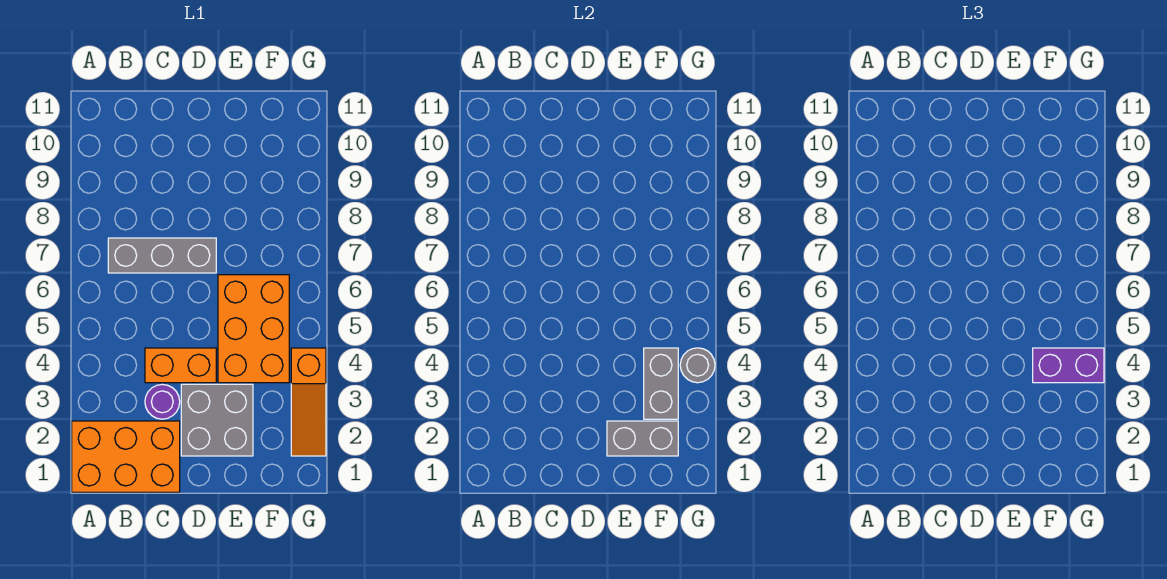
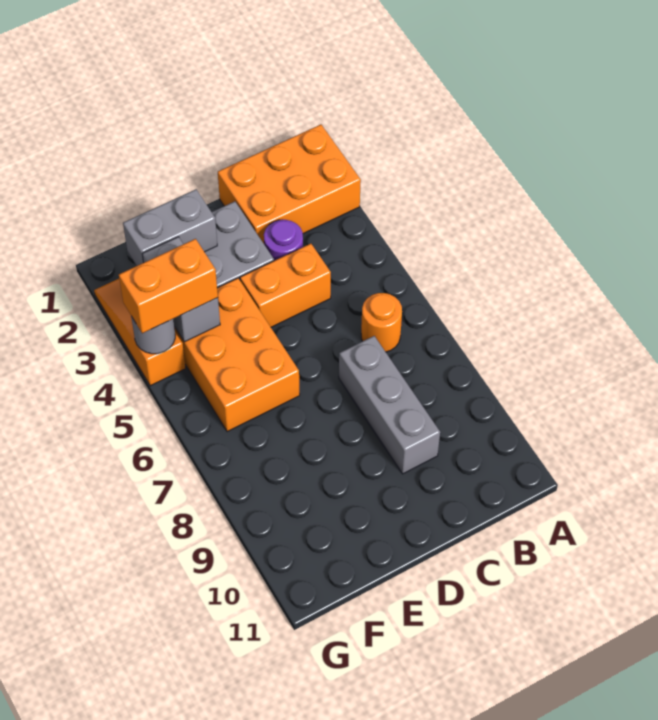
none -> orange 1x1 round brick [361,293,402,352]
grey 1x3 brick [108,238,216,273] -> grey 1x3 brick turned to [339,336,440,474]
purple 1x2 brick [1033,348,1104,383] -> orange 1x2 brick [119,239,218,333]

